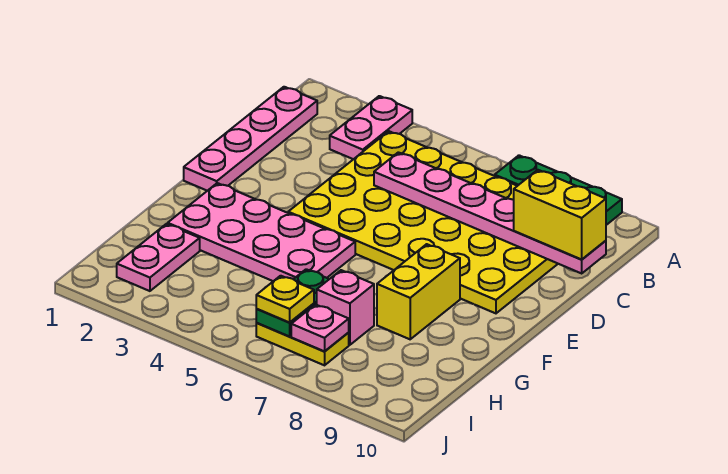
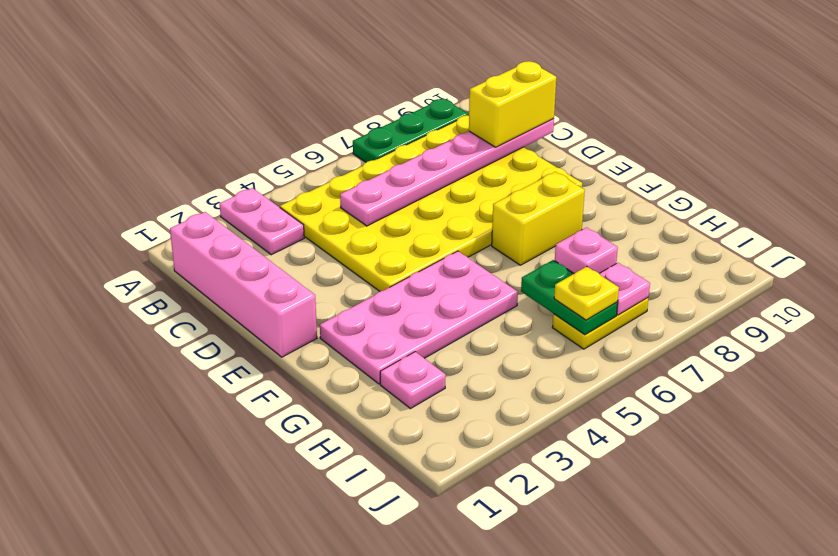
pink 1x4 plate [184,87,317,191] -> pink 1x4 brick [170,212,317,357]
yellow 1x2 brick [377,244,460,339] -> yellow 1x2 brick turned to [492,172,585,265]
pink 1x2 plate [117,224,200,291] -> pink 1x1 plate [380,352,446,409]

